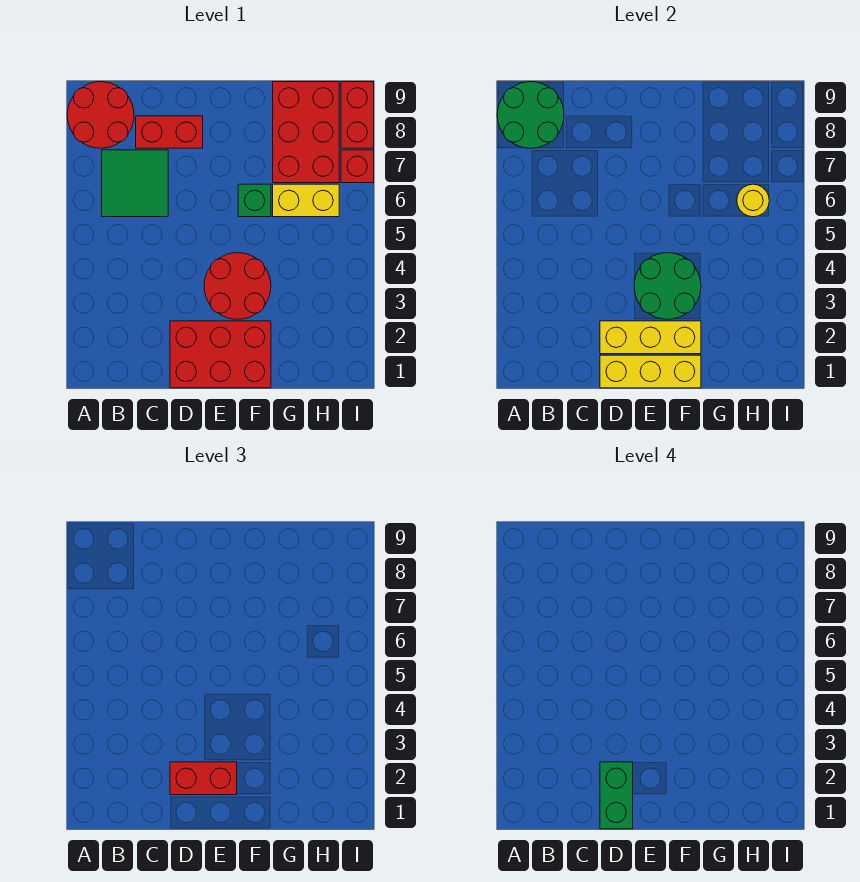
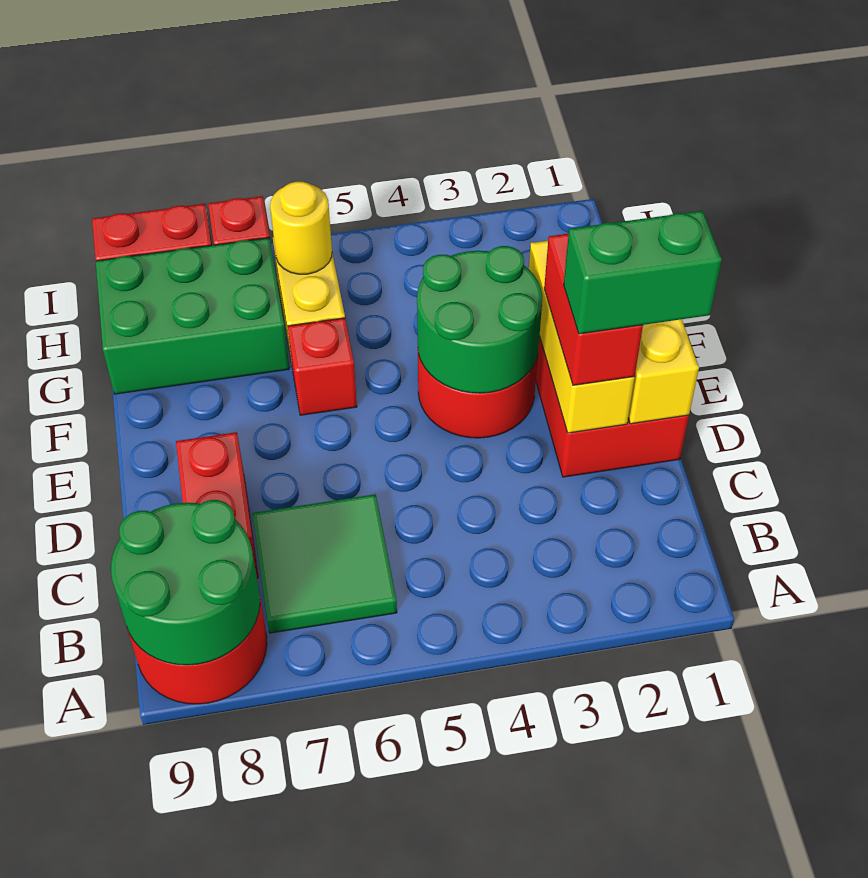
green 1x1 brick [238,184,271,217] -> red 1x1 brick [288,318,357,415]
red 2x3 brick [273,82,339,183] -> green 2x3 brick [96,238,289,394]

